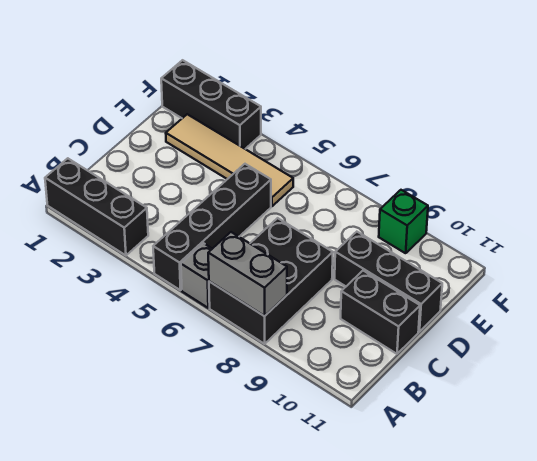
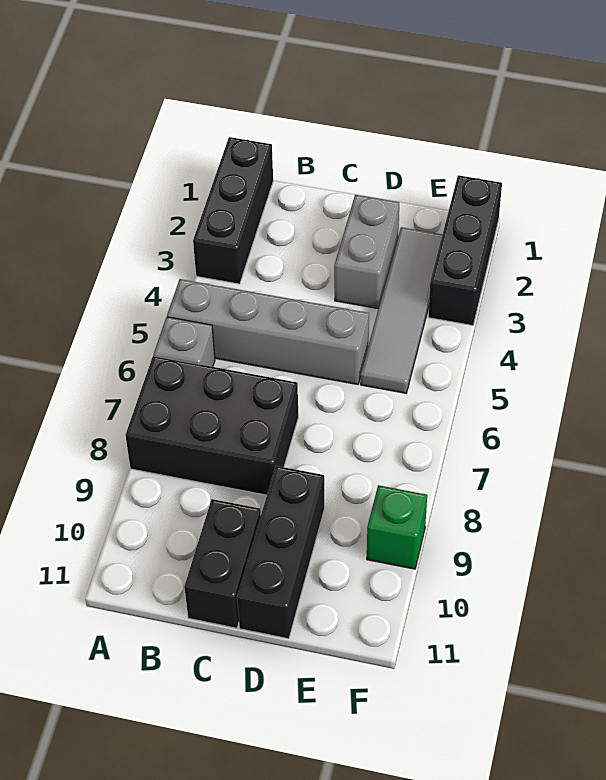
black 1x4 brick [153,164,271,290] -> grey 1x4 brick [167,279,369,385]
grey 1x2 brick [208,232,287,316] -> grey 1x2 brick moved to [334,195,399,309]
tan 1x4 tile [166,114,293,206] -> grey 1x4 tile [361,227,442,393]

